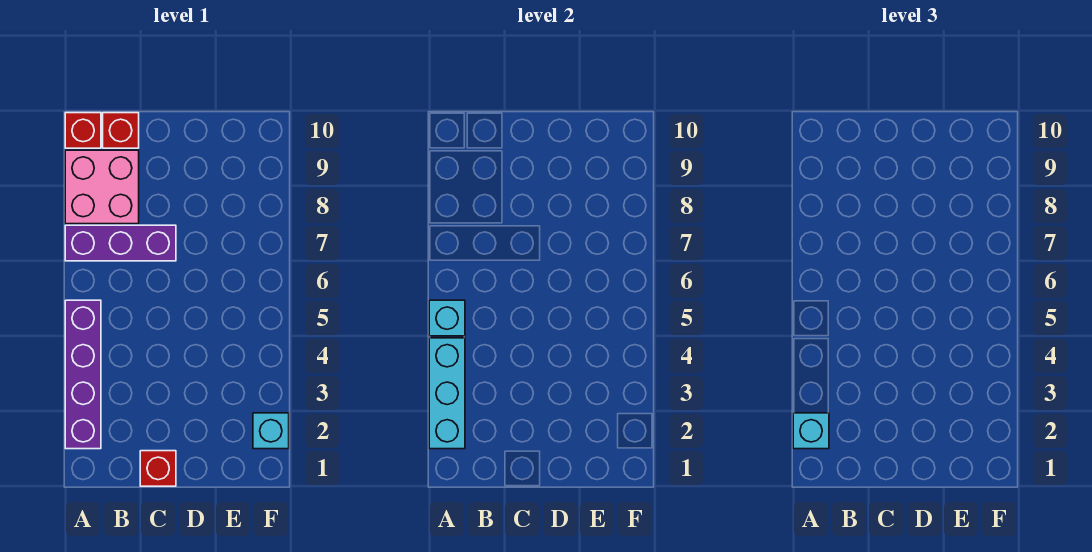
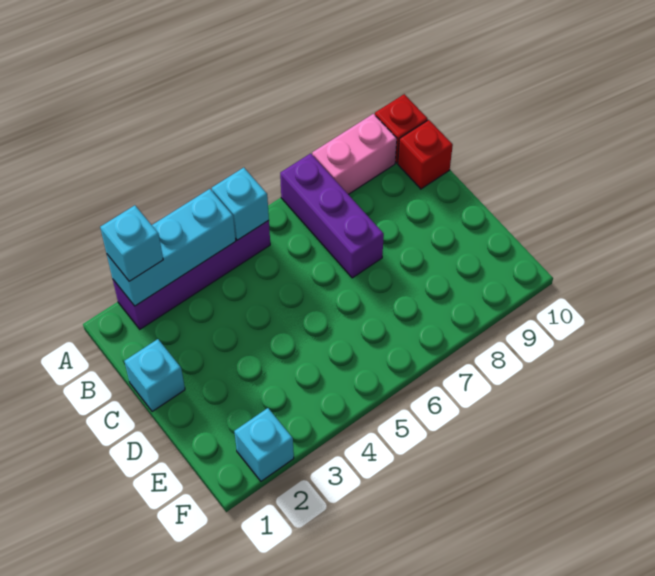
pink 2x2 brick [65,150,139,224] -> pink 1x2 brick [312,114,397,194]
red 1x1 brick [140,451,176,486] -> cyan 1x1 brick [125,339,185,412]

